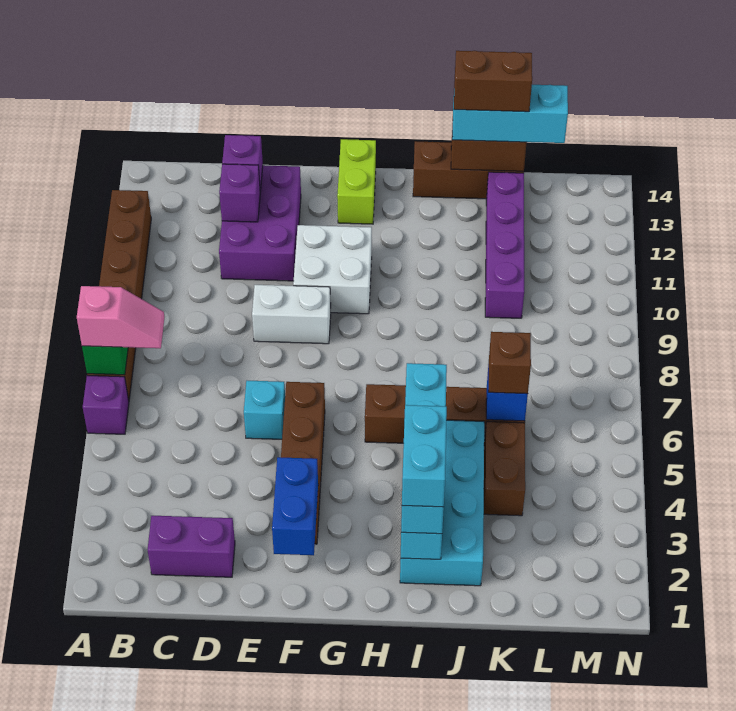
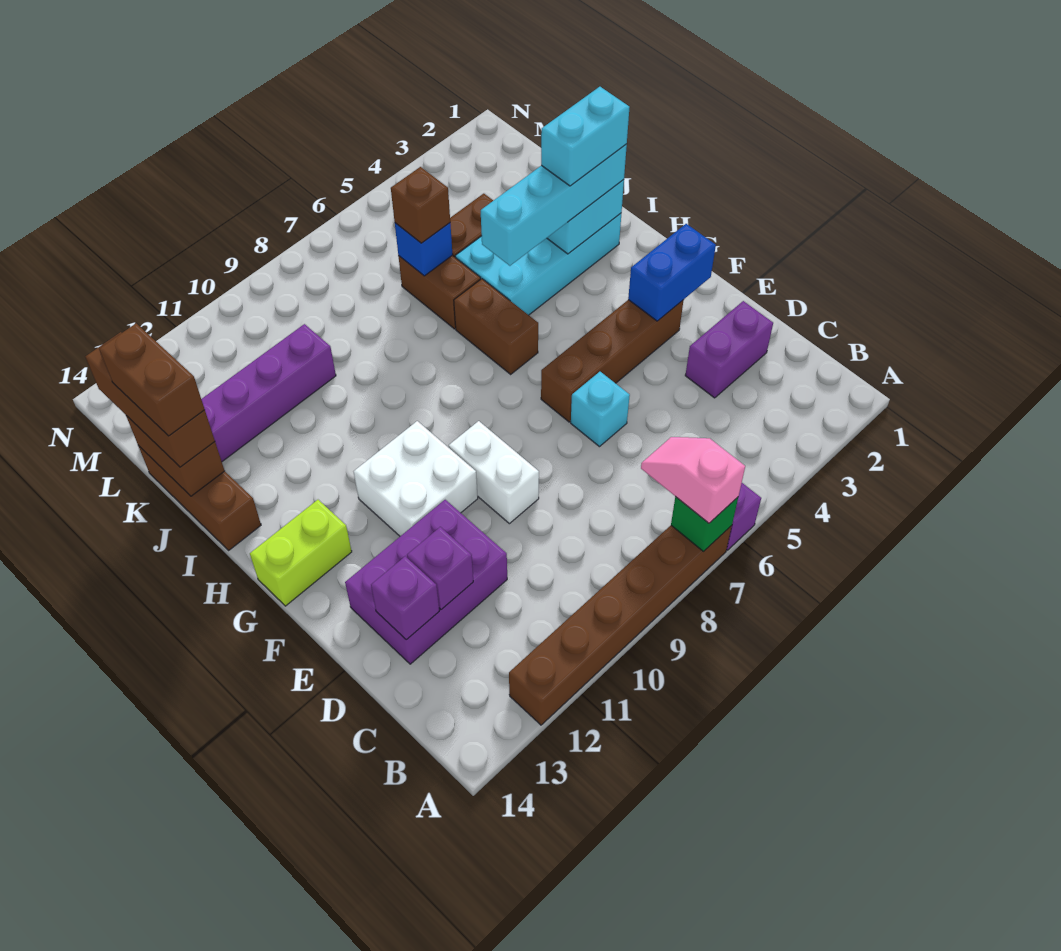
purple 1x2 brick [148,516,235,577] -> purple 1x2 brick turned to [685,301,773,398]
cyan 1x3 brick [452,85,568,143] -> brown 1x3 brick [85,332,215,467]

